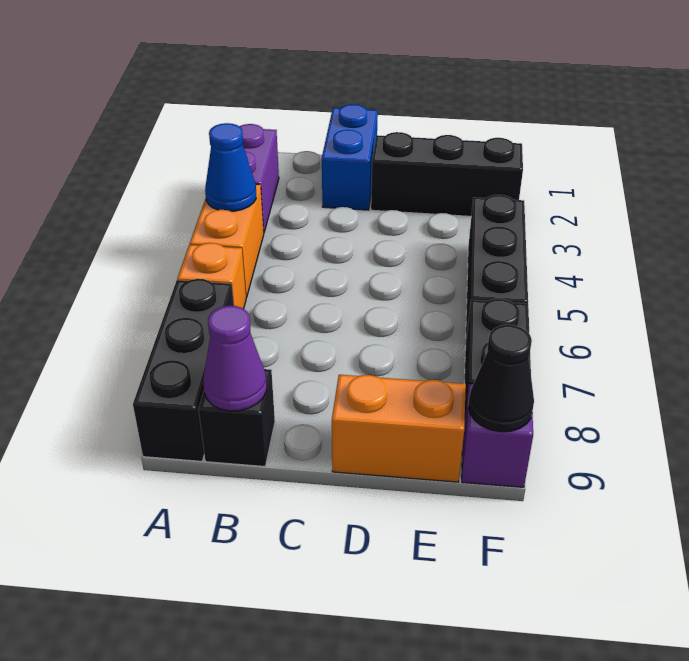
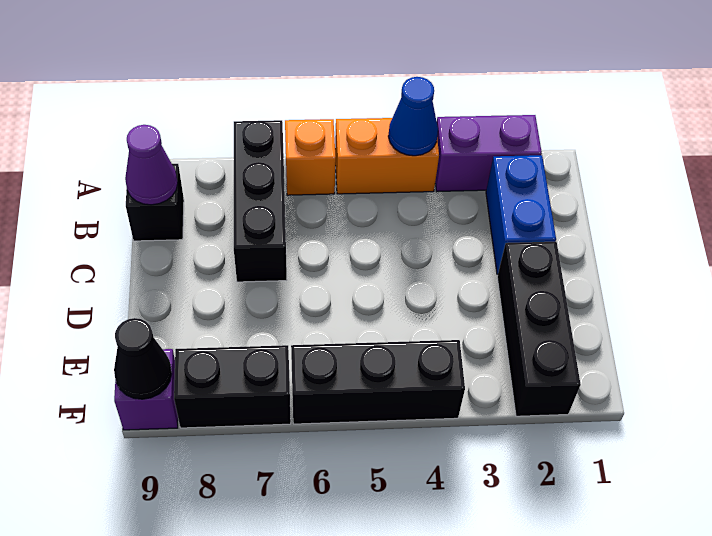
black 1x3 brick [133,279,234,461] -> black 1x3 brick turned to [234,120,287,282]
blue 1x2 brick [322,104,378,210] -> blue 1x2 brick turned to [486,155,556,275]
orange 1x2 brick [332,375,466,482] -> none

